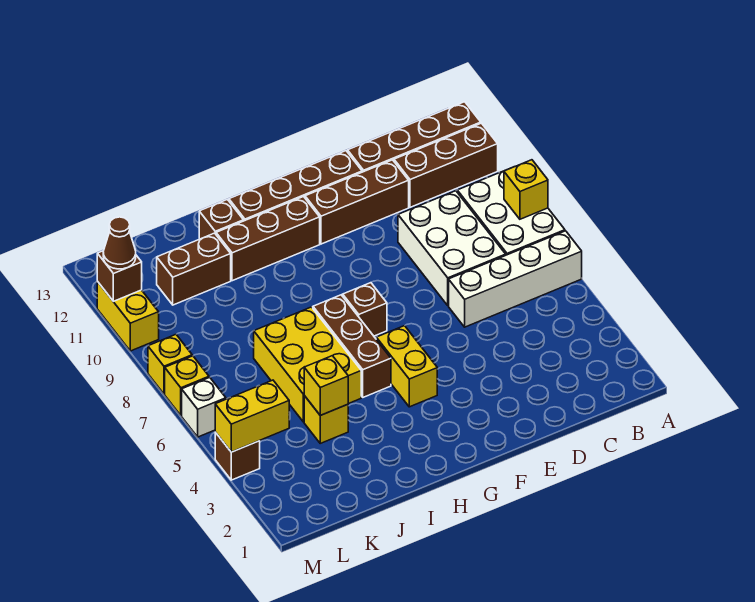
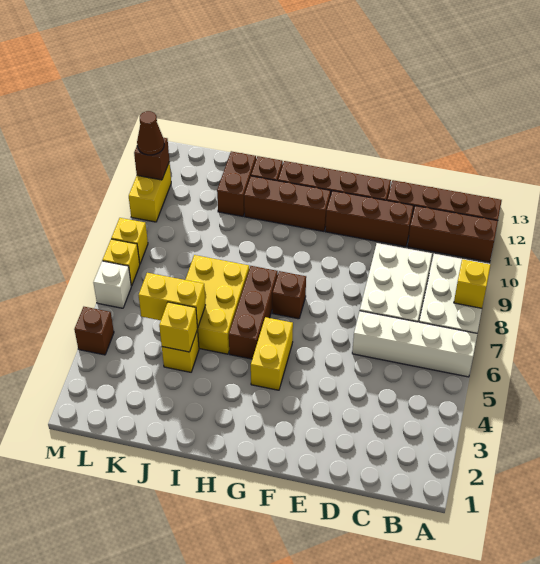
brown 1x2 brick [157,233,231,305] -> brown 1x2 brick turned to [217,151,256,216]
yellow 1x2 brick [215,380,289,452] -> yellow 1x2 brick moved to [139,273,205,328]

